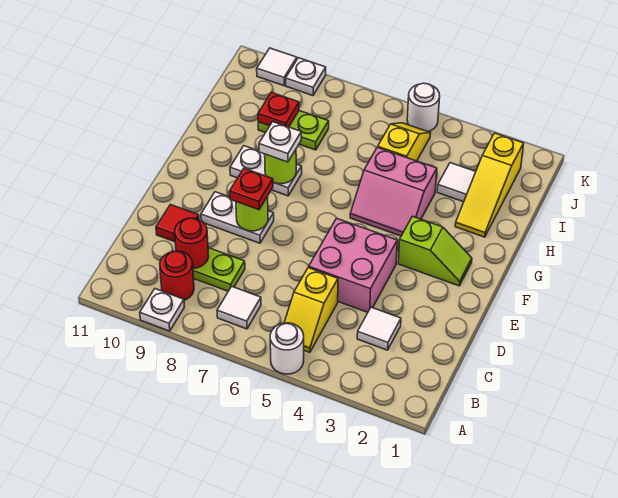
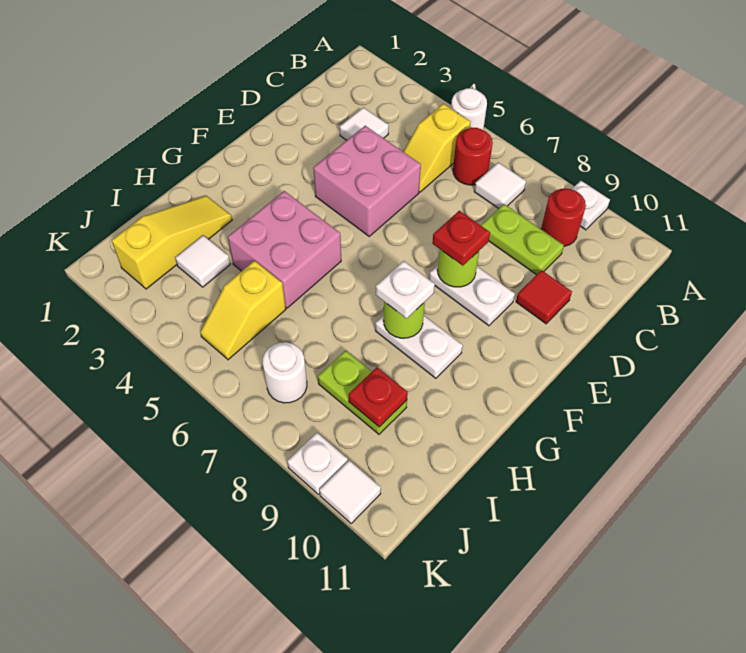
yellow 1x2 slope [284,268,338,352] -> yellow 1x2 slope turned to [403,104,471,192]
red 1x1 round brick [175,218,209,268] -> red 1x1 round brick moved to [453,128,493,185]
lime 1x2 slope [398,216,472,286] -> none
pink 2x2 slope [350,147,437,236] -> pink 2x2 brick [228,191,341,308]
white 1x1 round brick [407,83,440,131] -> white 1x1 round brick moved to [263,342,307,403]

